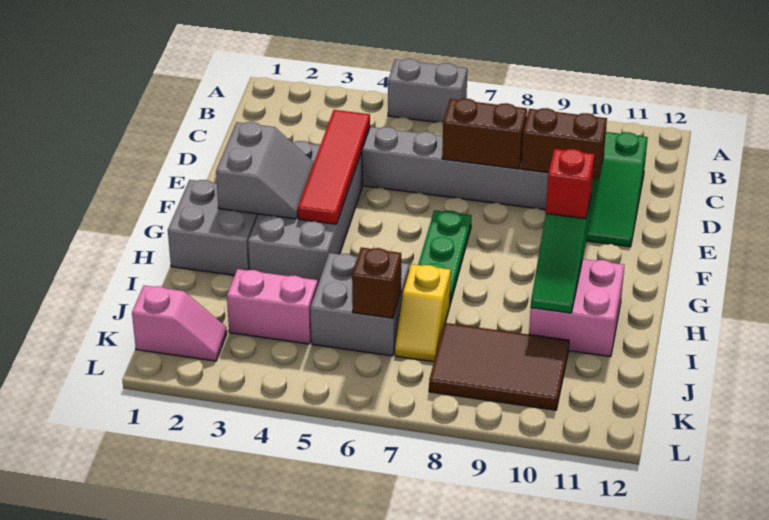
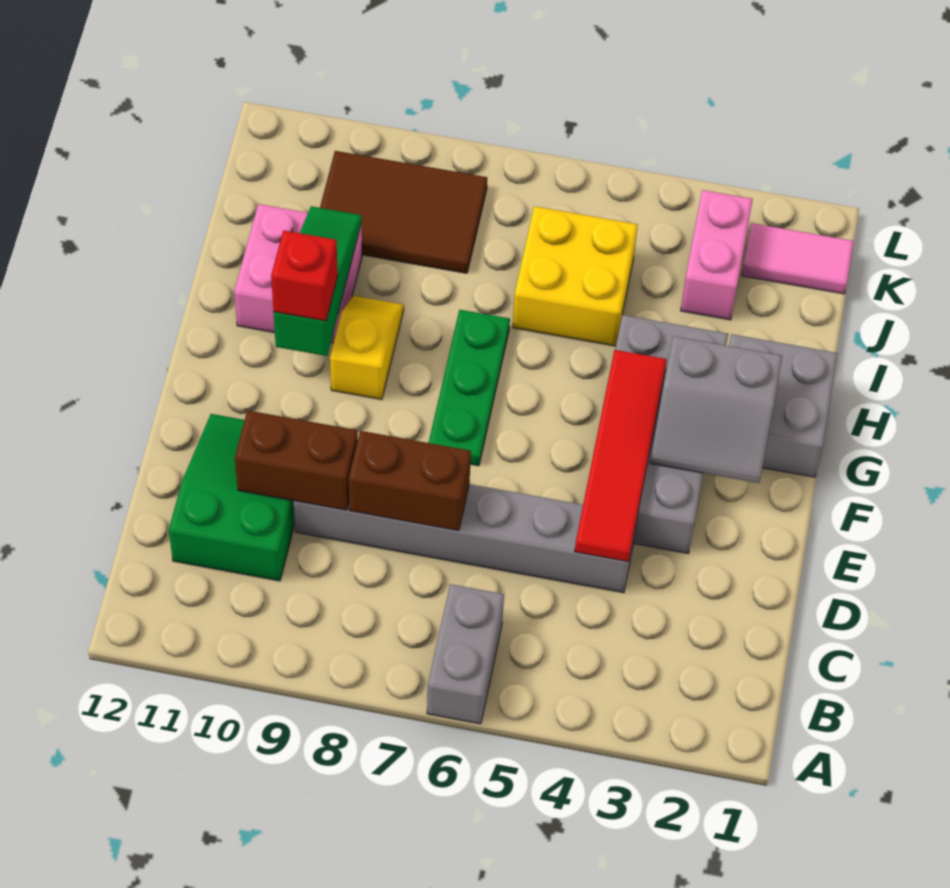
grey 1x2 brick [388,59,467,122] -> grey 1x2 brick turned to [427,584,504,724]
grey 2x2 slope [216,122,314,219] -> grey 2x2 slope turned to [650,336,782,483]
grey 2x2 brick [310,253,409,356] -> yellow 2x2 brick [512,206,638,346]
yellow 1x2 slope [395,264,451,362] -> yellow 1x2 slope moved to [330,296,404,399]
pink 1x2 brick [227,269,318,344] -> pink 1x2 brick turned to [681,190,753,320]
brown 1x1 brick [352,247,401,318] -> none
pink 1x2 slope [132,286,227,361] -> pink 1x2 tile [742,223,854,294]

